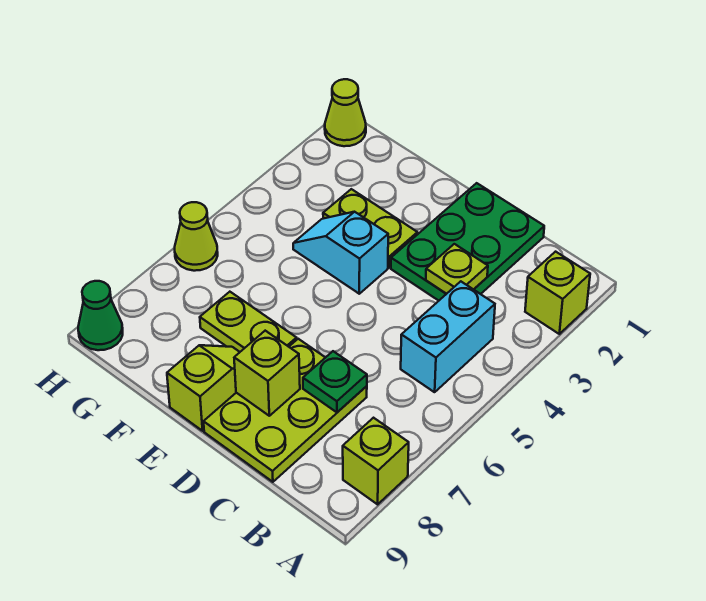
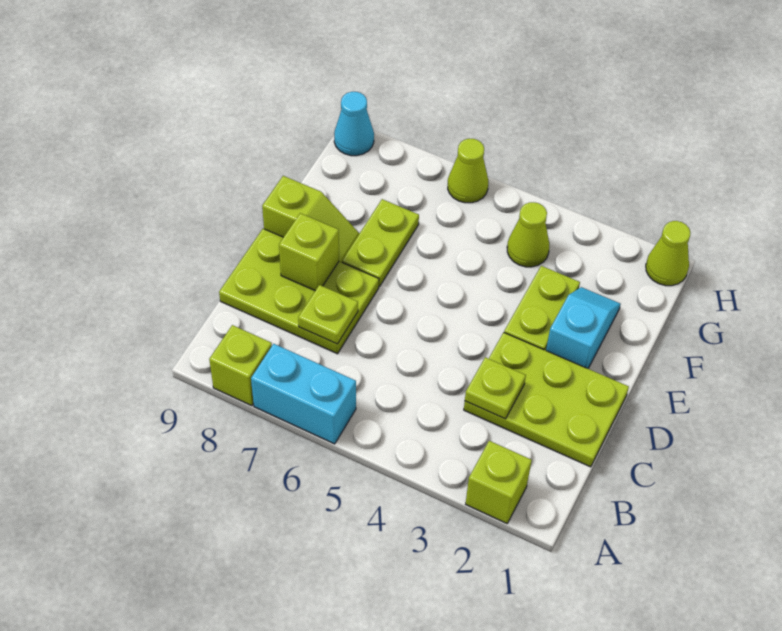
cyan 1x2 brick [401,281,495,392] -> cyan 1x2 brick moved to [251,344,356,444]
green 2x3 plate [391,183,544,301] -> lime 2x3 plate [464,332,629,467]
green 1x1 plate [303,351,367,412] -> lime 1x1 plate [298,285,358,344]
cyan 1x2 slope [293,212,388,294] -> cyan 1x2 slope moved to [546,287,621,369]
none -> lime 1x1 cone [507,202,549,267]
green 1x1 cone [78,281,123,350] -> cyan 1x1 cone [334,92,374,156]

